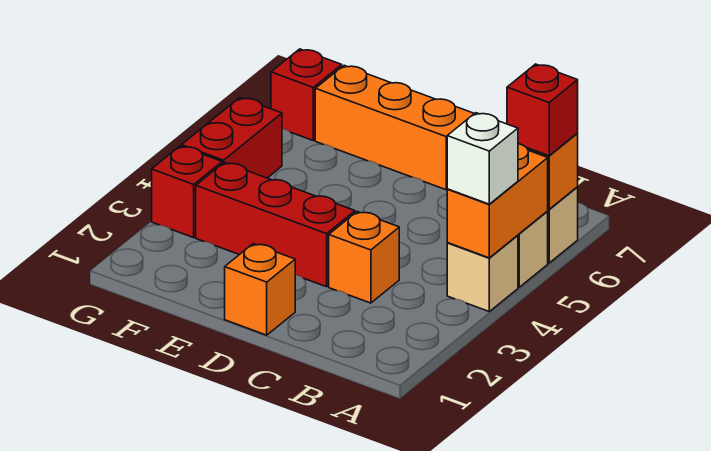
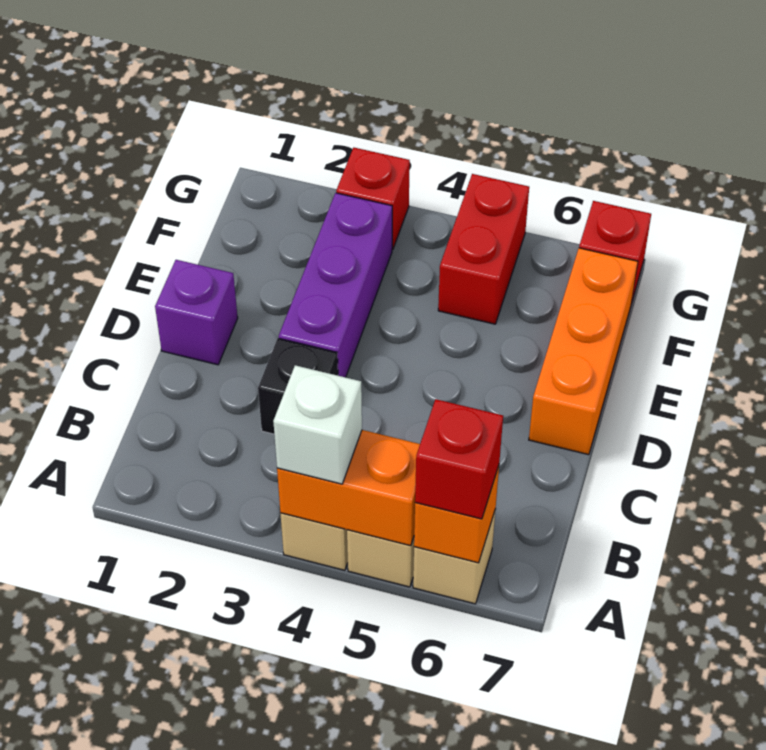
orange 1x1 brick [329,212,399,303] -> black 1x1 brick [258,338,338,434]
orange 1x1 brick [225,244,295,335] -> purple 1x1 brick [155,260,238,365]
red 1x3 brick [196,162,355,287] -> purple 1x3 brick [279,193,392,377]
red 1x2 brick [181,98,282,178] -> red 1x2 brick turned to [438,174,529,324]

